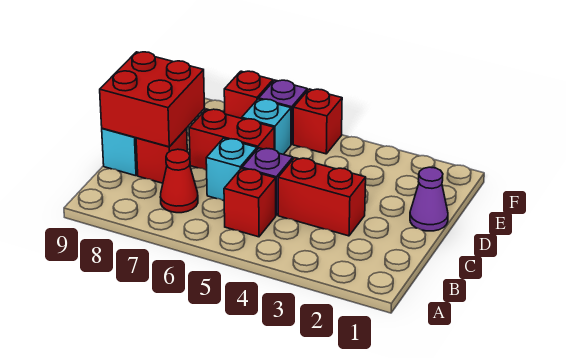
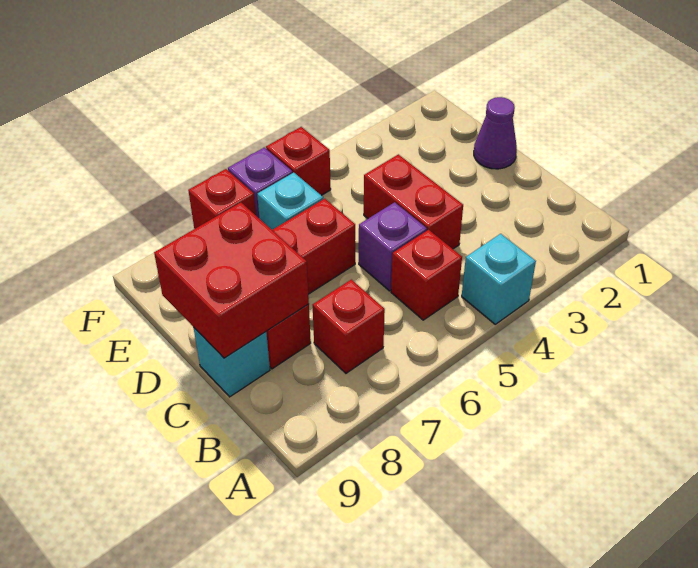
red 1x1 cone [160,149,198,213] -> red 1x1 brick [313,279,385,373]
red 1x2 brick [278,158,366,236] -> red 1x2 brick turned to [364,154,463,249]
cyan 1x1 brick [206,138,257,201] -> cyan 1x1 brick moved to [462,234,536,324]

